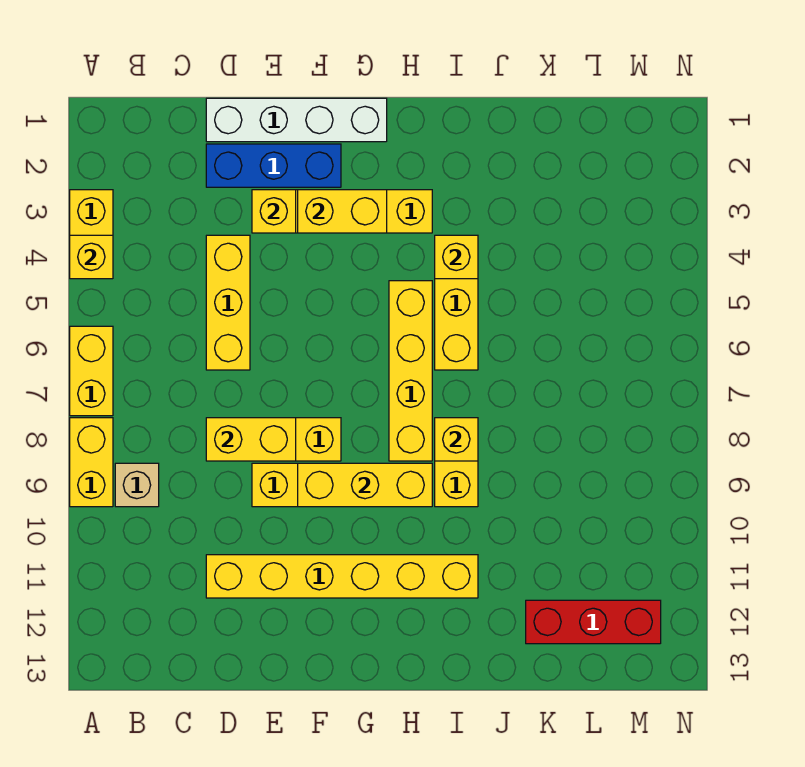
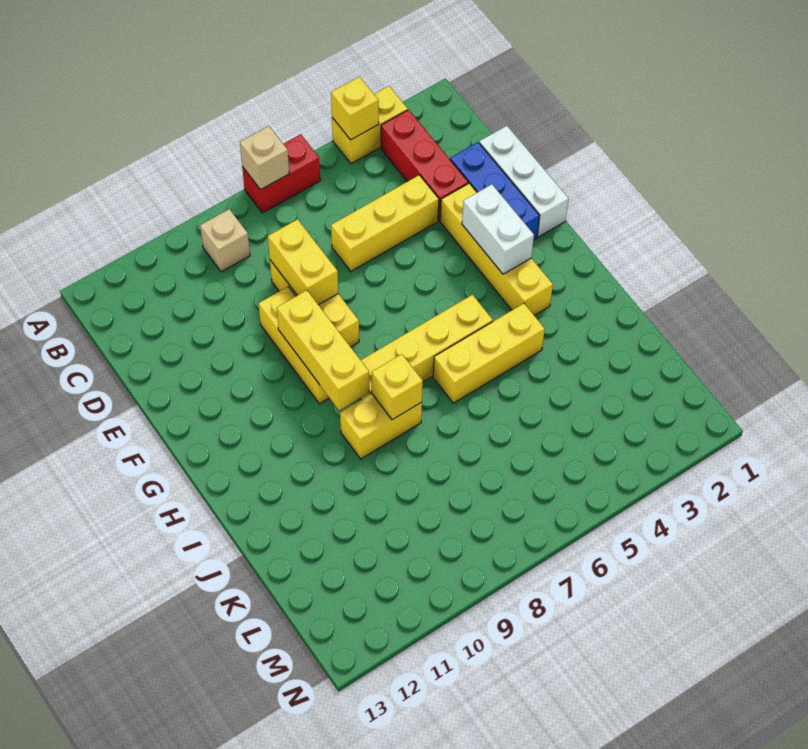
yellow 1x2 brick [70,326,113,416] -> red 1x2 brick [242,134,320,213]
none -> tan 1x1 brick [240,126,289,190]
yellow 1x2 brick [70,418,113,507] -> none
white 1x4 brick [206,98,387,142] -> white 1x3 brick [479,126,569,237]
yellow 1x6 brick [206,555,478,598] -> none
yellow 1x1 brick [252,190,296,233] -> none
yellow 1x2 brick [298,190,387,233] -> white 1x2 brick [462,184,534,274]
yellow 1x1 brick [435,235,478,279] -> none
red 1x3 brick [526,600,661,644] -> red 1x3 brick moved to [381,110,468,221]

